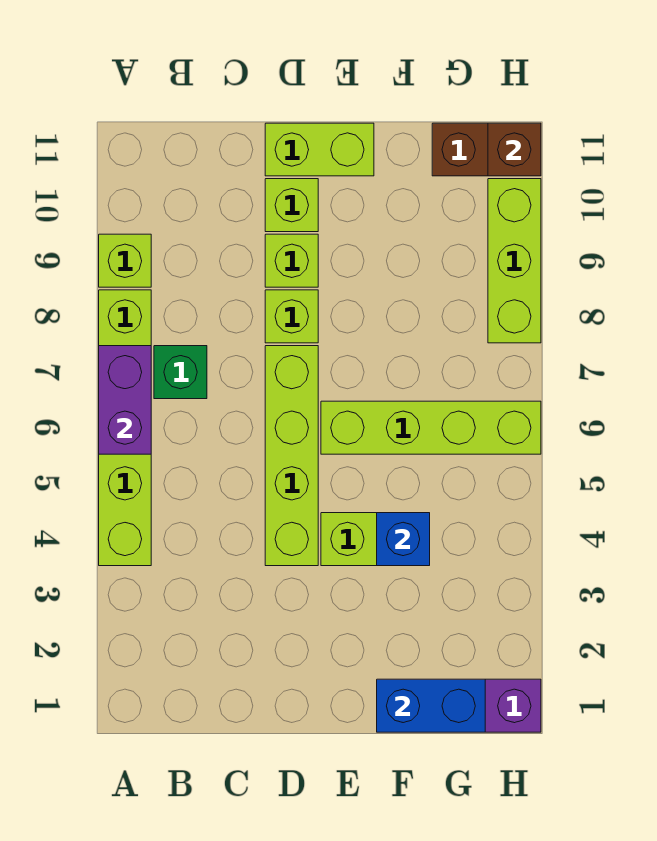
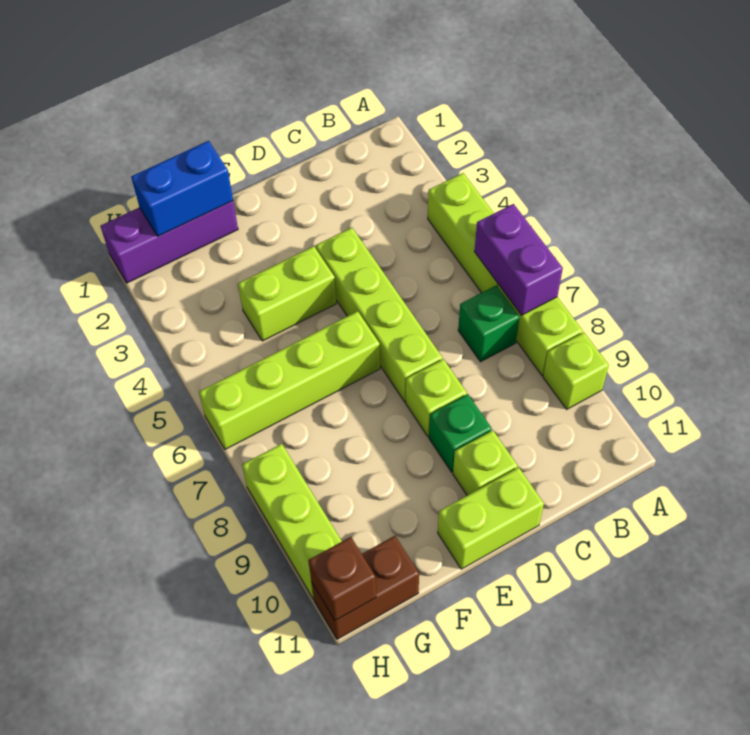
lime 1x1 brick [265,234,318,287] -> green 1x1 brick [429,394,492,472]
blue 1x1 brick [377,513,430,566] -> none

